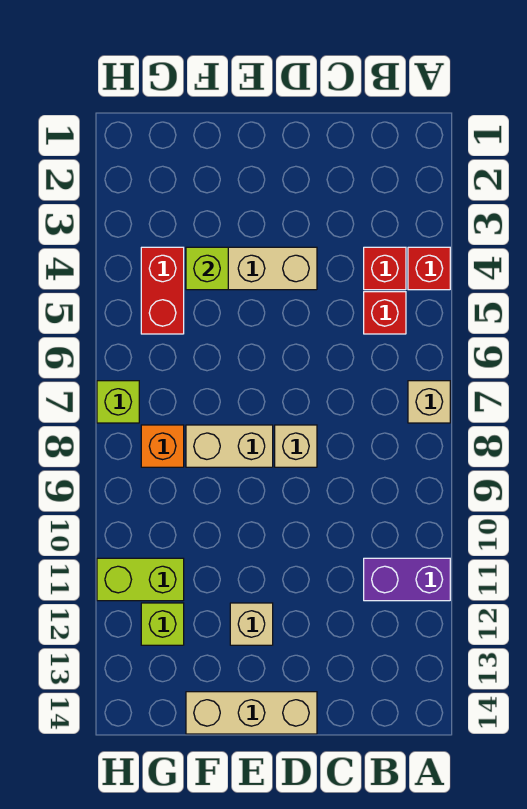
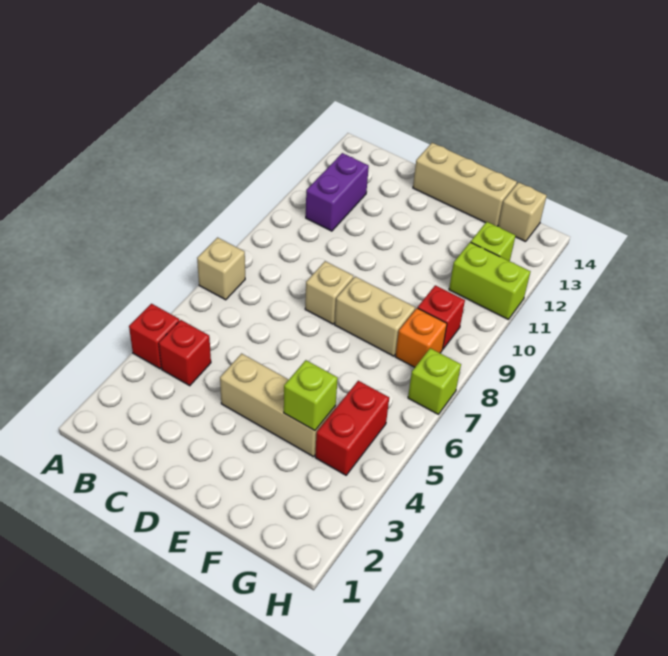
purple 1x2 brick [364,558,450,601] -> purple 1x2 brick turned to [306,153,369,231]
red 1x1 brick [364,292,406,334] -> red 1x1 brick moved to [418,285,465,349]
tan 1x1 brick [230,603,273,645] -> tan 1x1 brick moved to [498,182,547,242]

